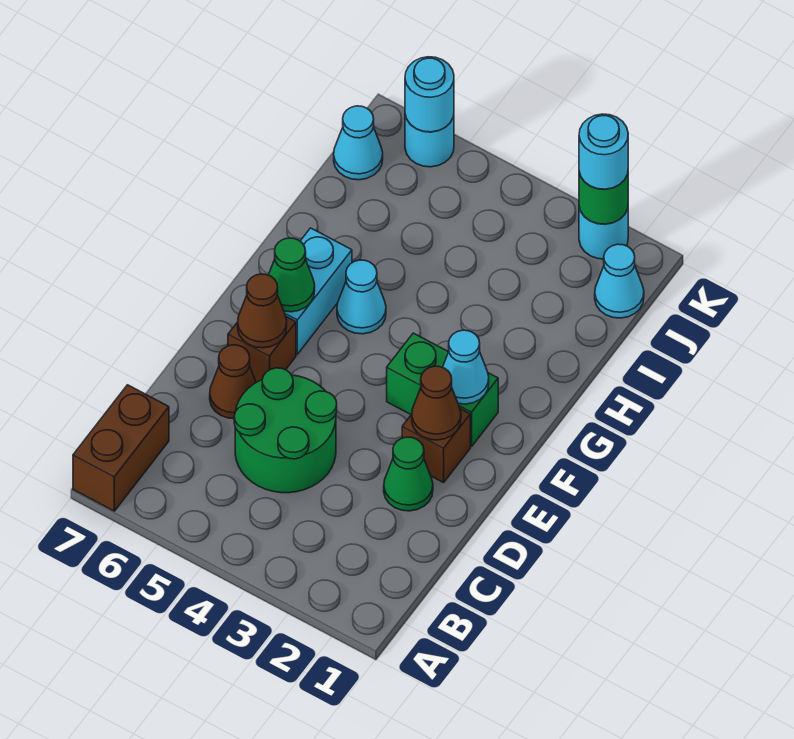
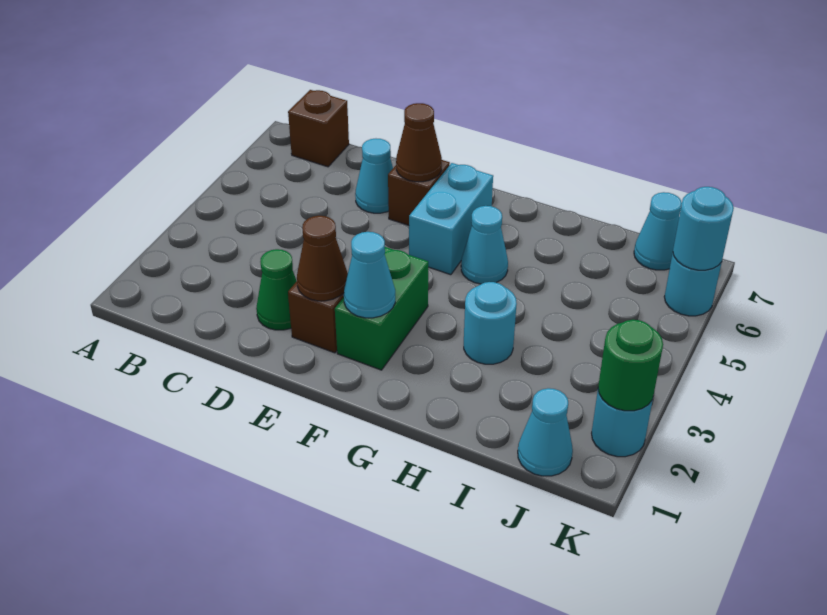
brown 1x2 brick [73,385,169,511] -> brown 1x1 brick [288,90,349,167]
green 2x2 round brick [234,368,337,493] -> none
brown 1x1 cone [210,345,256,419] -> cyan 1x1 cone [355,139,393,213]
cyan 1x2 brick [284,228,352,354] -> cyan 1x2 brick turned to [409,163,493,275]
green 1x1 cone [269,238,315,312] -> none
cyan 1x1 round brick [579,114,628,189] -> cyan 1x1 round brick moved to [464,282,517,364]

